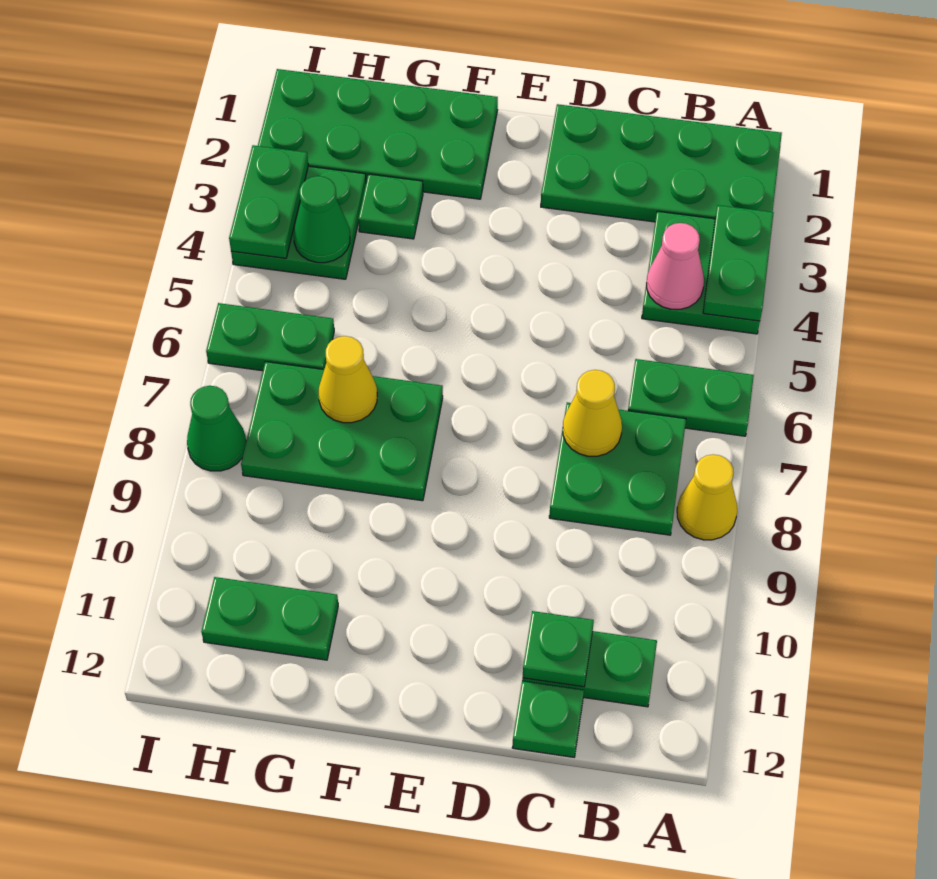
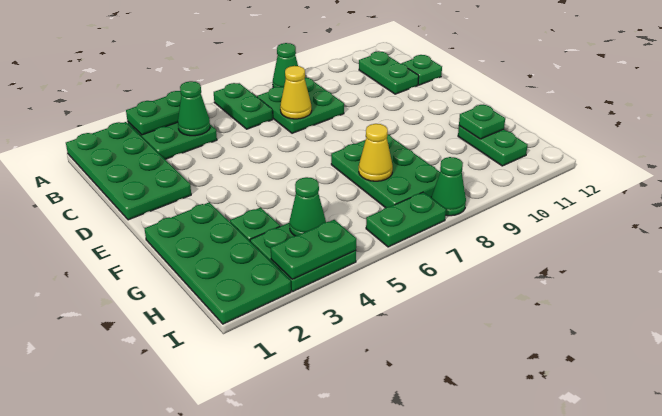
yellow 1x1 cone [677,454,737,540] -> green 1x1 cone [273,43,298,87]
pink 1x1 cone [647,223,704,309] -> green 1x1 cone [178,81,210,136]
green 1x1 plate [523,611,594,687] -> green 1x1 plate moved to [459,105,505,139]
green 1x2 plate [206,303,334,371] -> green 1x2 plate turned to [366,192,446,247]

